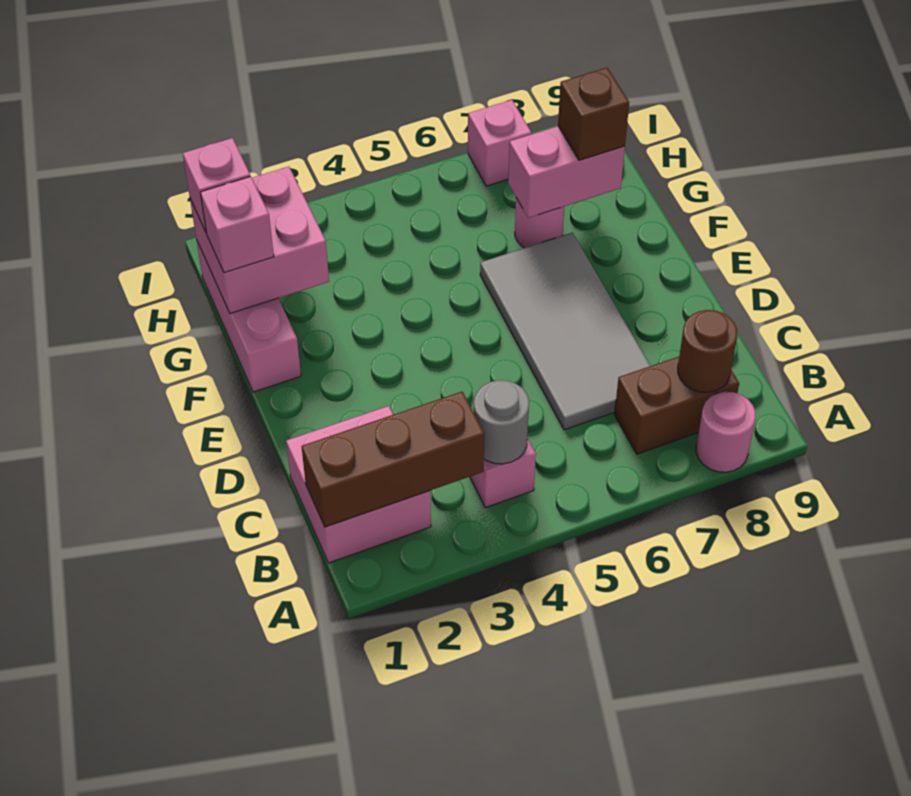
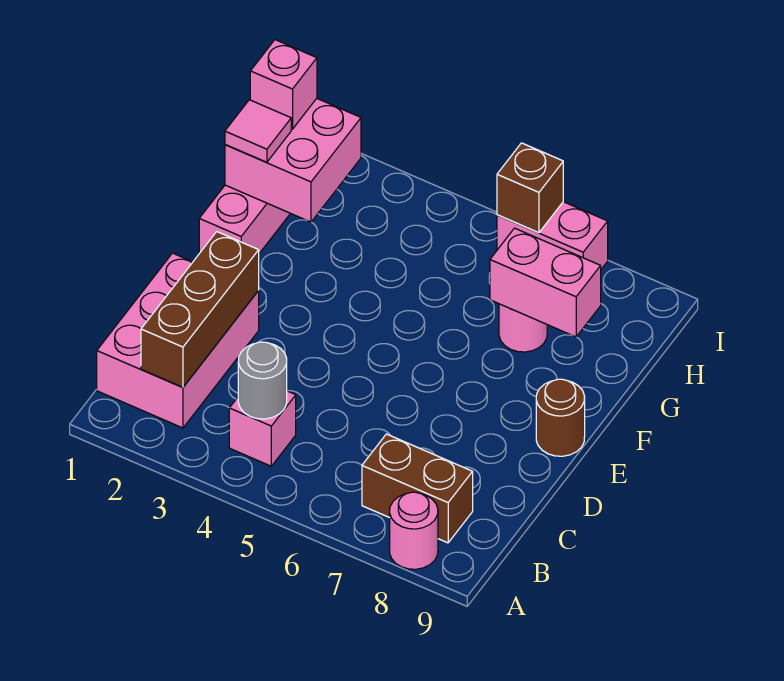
pink 2x2 brick [286,406,431,563] -> pink 2x3 brick [97,253,259,428]
brown 1x3 brick [302,391,484,527] -> brown 1x3 brick turned to [141,232,259,387]
brown 1x1 round brick [678,310,737,392] -> brown 1x1 round brick moved to [536,379,585,456]
grey 2x4 tile [480,233,650,430] -> none
pink 1x1 brick [200,176,274,273] -> pink 1x1 tile [225,100,291,162]
brown 1x1 brick [558,68,629,160] -> brown 1x1 brick moved to [497,143,563,233]
pink 1x1 brick [468,100,531,186] -> pink 1x2 brick [497,202,608,269]

